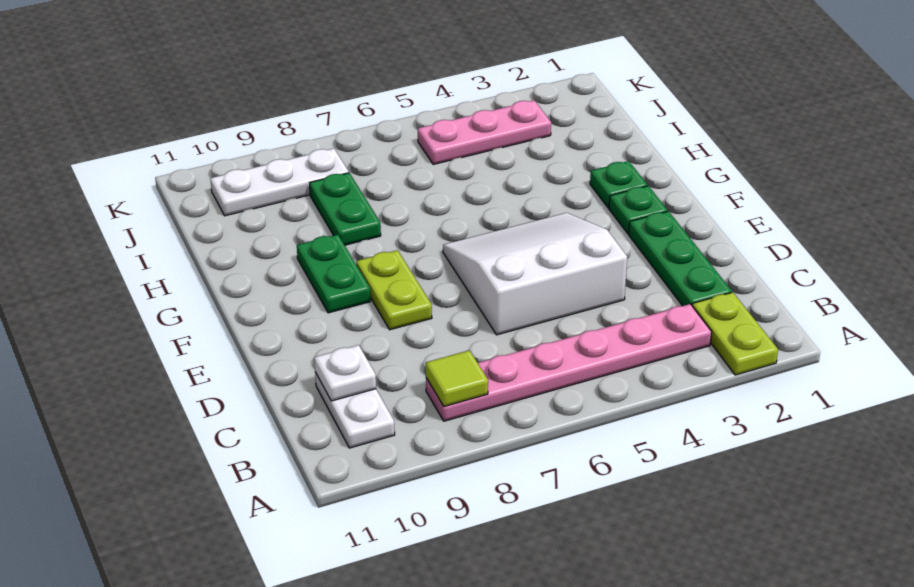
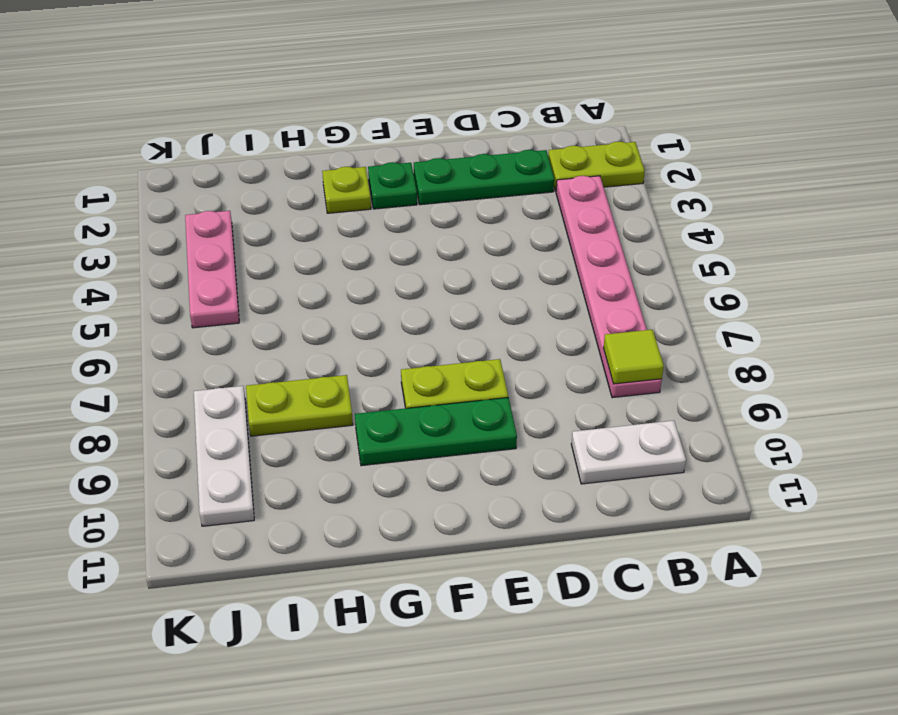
white 1x1 plate [314,345,376,401] -> none
white 3x3 slope [443,213,627,335] -> none
green 1x2 plate [297,235,370,313] -> green 1x3 plate [355,398,517,466]
green 1x1 plate [590,161,647,208] -> lime 1x1 plate [322,167,371,213]
green 1x2 plate [310,173,381,245] -> lime 1x2 plate [246,375,353,436]

